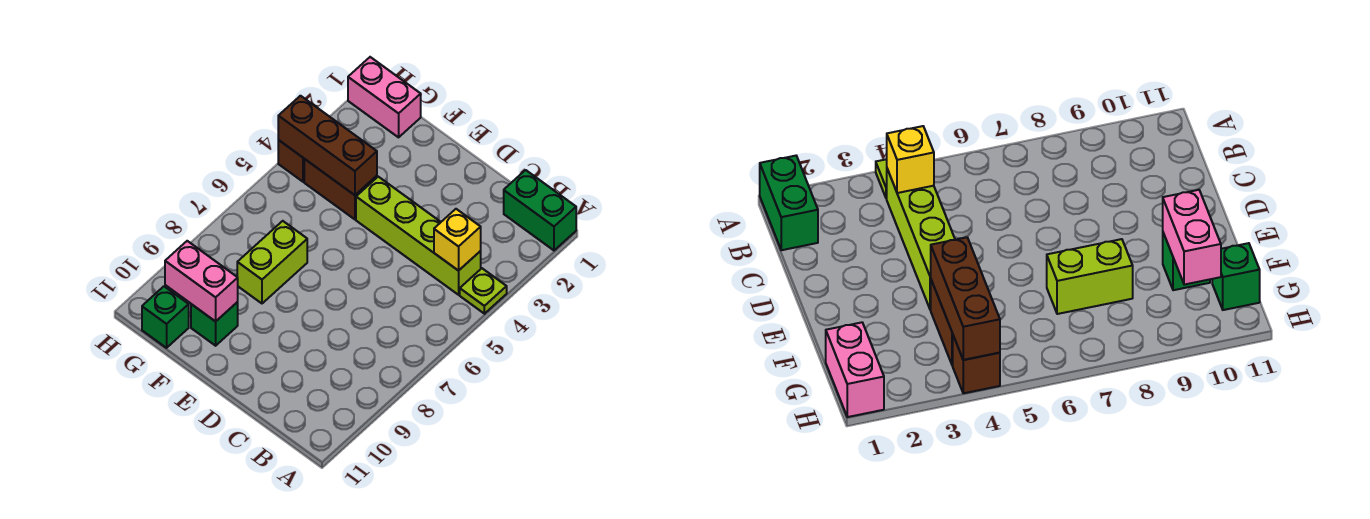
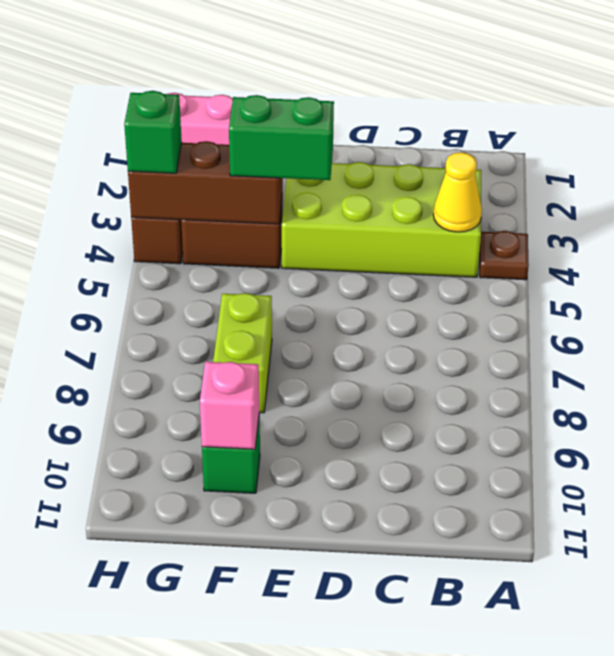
green 1x2 brick [504,170,576,250] -> green 1x2 brick moved to [229,95,334,180]
lime 1x1 plate [460,268,507,314] -> brown 1x1 plate [480,231,529,280]
lime 1x4 brick [356,177,481,295] -> lime 2x4 brick [282,162,481,277]
yellow 1x1 brick [434,209,481,271] -> yellow 1x1 cone [433,152,482,232]
pink 1x2 brick [165,241,238,322] -> pink 1x1 brick [200,362,259,449]
green 1x1 brick [142,286,189,348] -> green 1x1 brick moved to [124,91,182,173]

